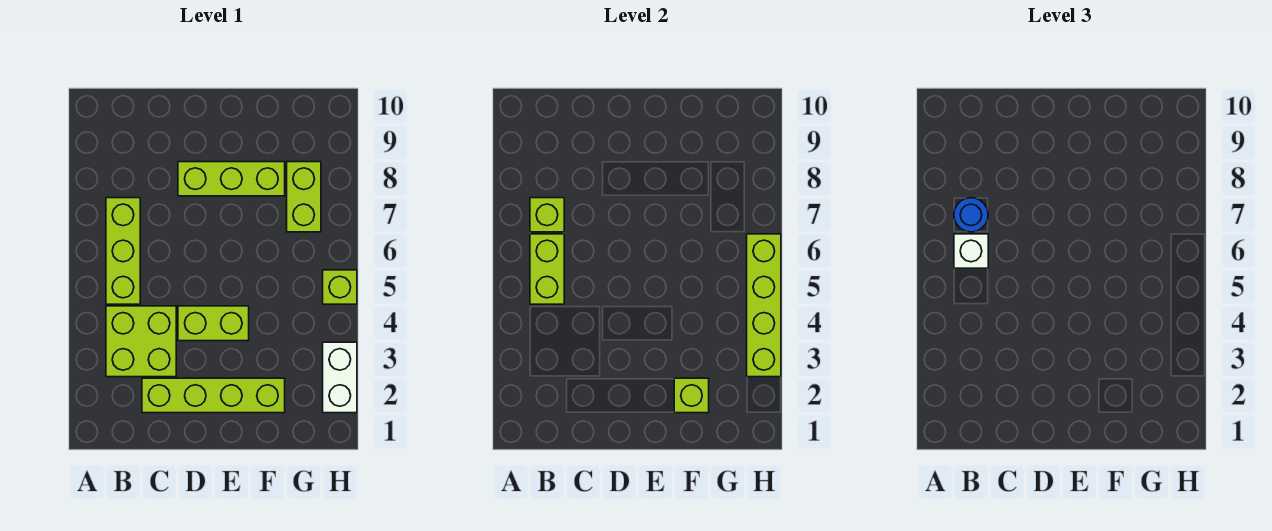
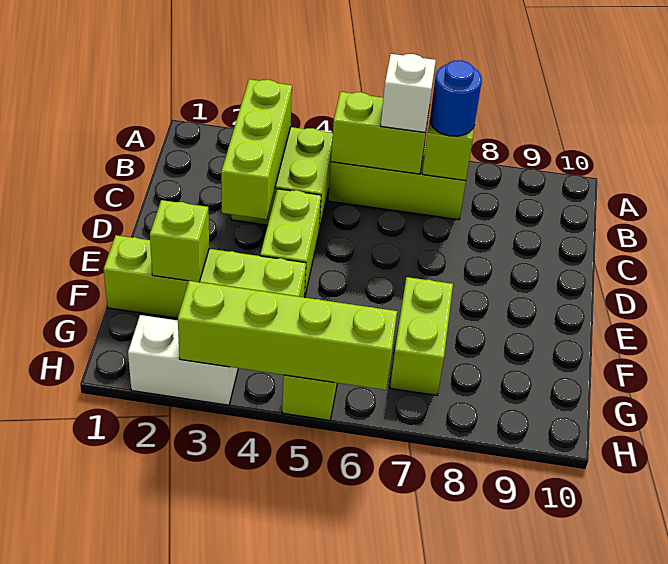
lime 1x4 brick [142,378,285,413] -> lime 1x4 brick turned to [104,235,306,318]
lime 1x3 brick [178,162,285,196] -> lime 1x3 brick moved to [221,79,292,219]
lime 1x2 brick [287,162,321,232] -> lime 1x2 brick turned to [390,277,453,395]

